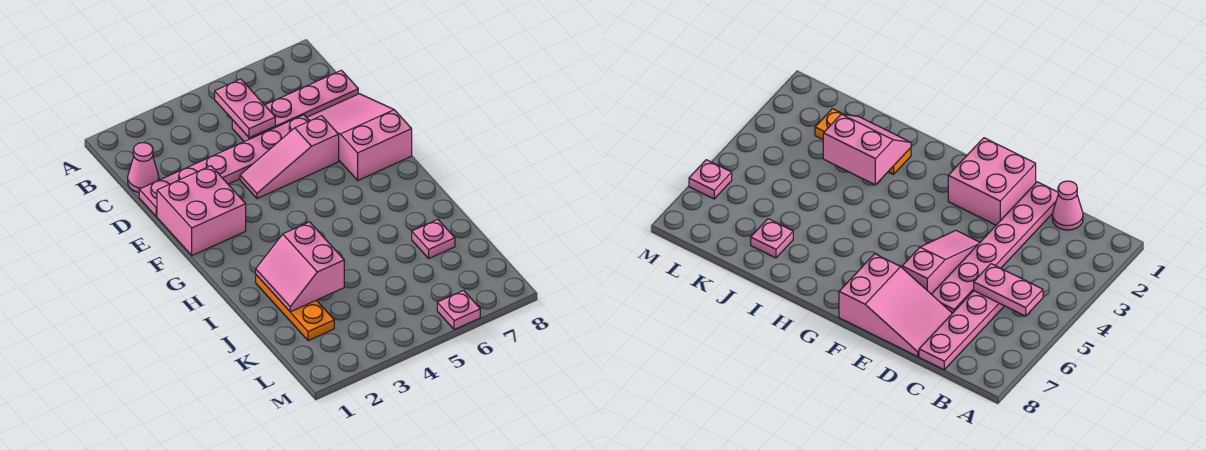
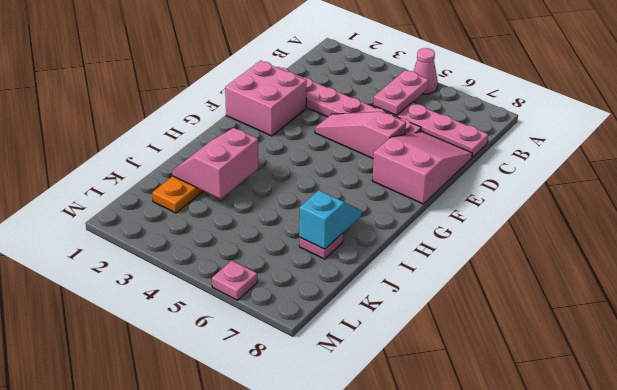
pink 1x1 cone [128,143,159,192] -> pink 1x1 cone moved to [413,48,438,94]
none -> cyan 1x2 slope [299,191,362,249]

